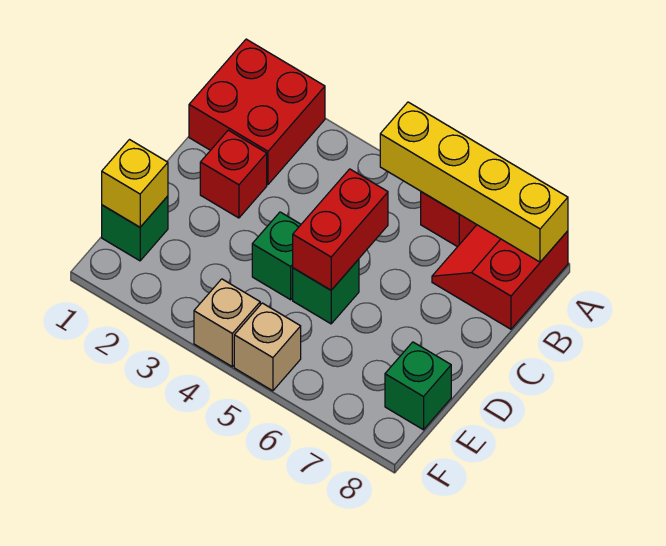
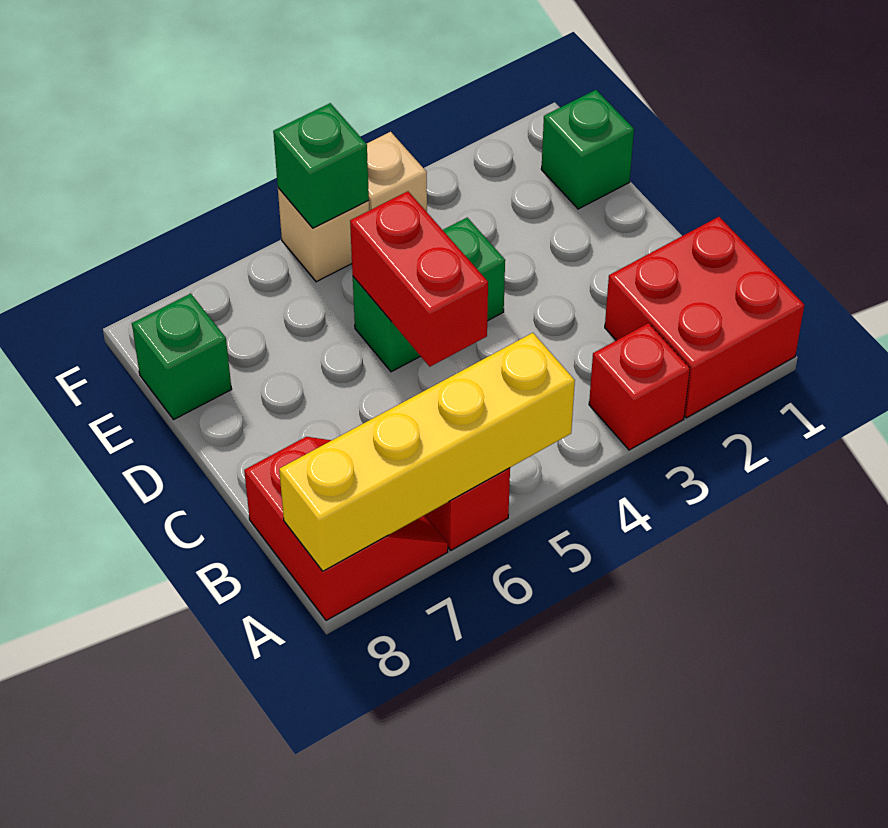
red 1x1 brick [200,130,267,218] -> red 1x1 brick moved to [589,323,690,450]
yellow 1x1 brick [102,140,168,227] -> none
none -> green 1x1 brick [273,103,369,228]

